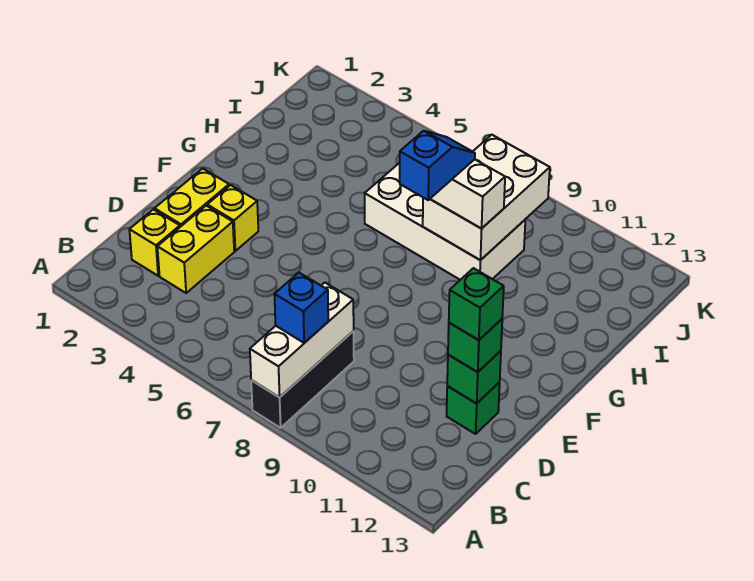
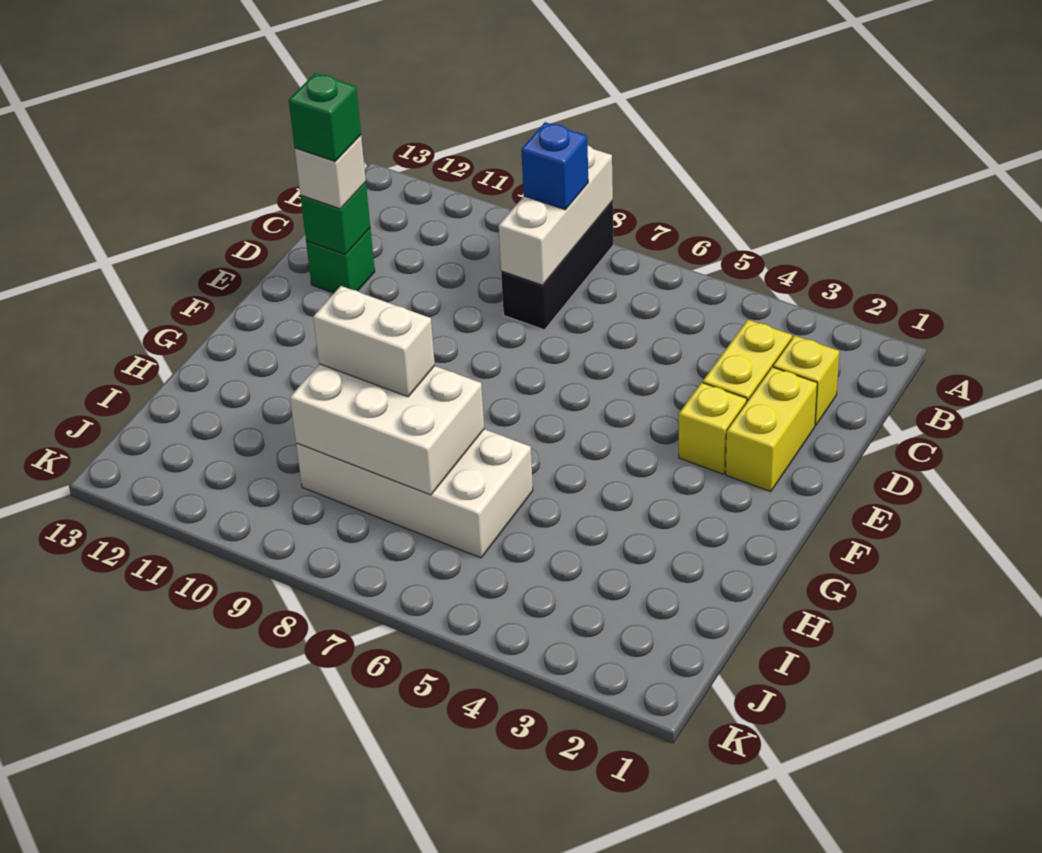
green 1x1 brick [448,319,502,372] -> white 1x1 brick [295,135,366,209]
blue 1x2 slope [400,131,475,200] -> none
white 2x3 brick [423,135,550,260] -> white 2x3 brick turned to [290,364,484,495]

